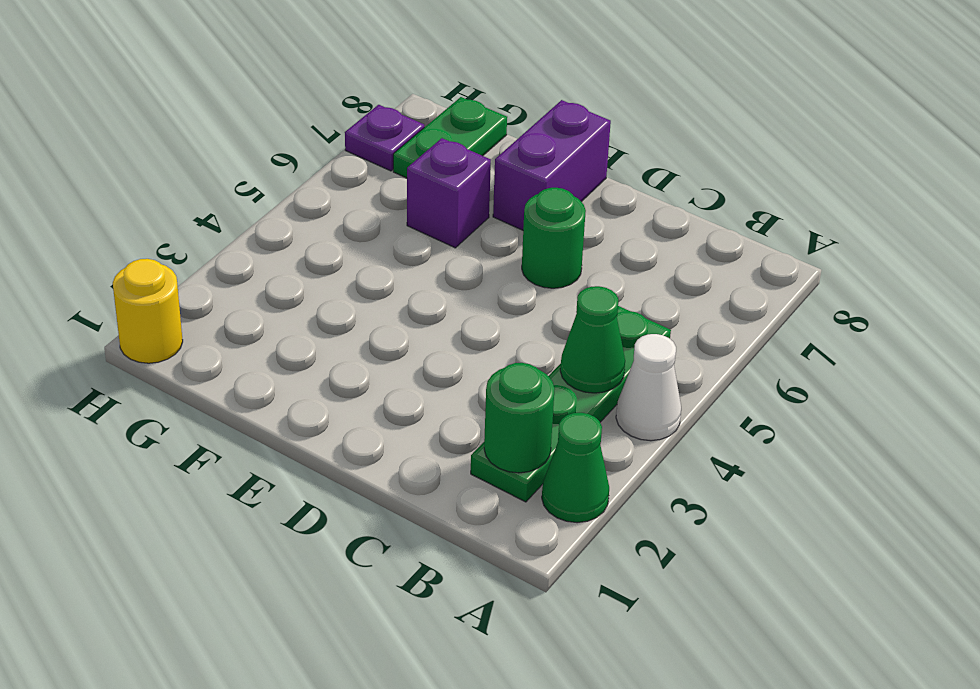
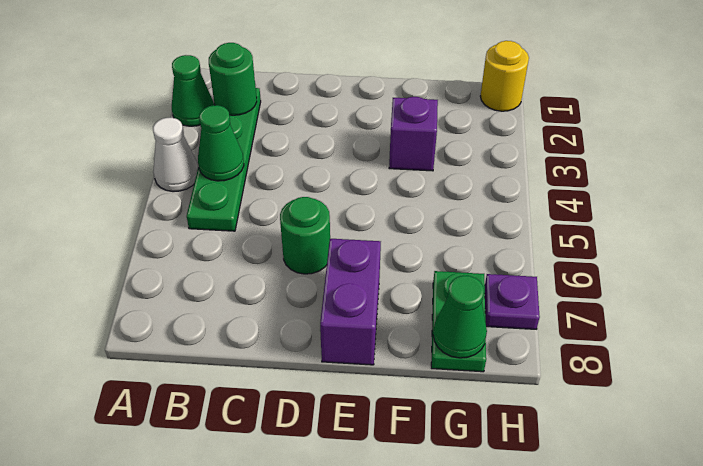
purple 1x1 brick [407,138,491,248] -> purple 1x1 brick moved to [389,97,438,171]
none -> green 1x1 cone [433,276,487,358]

